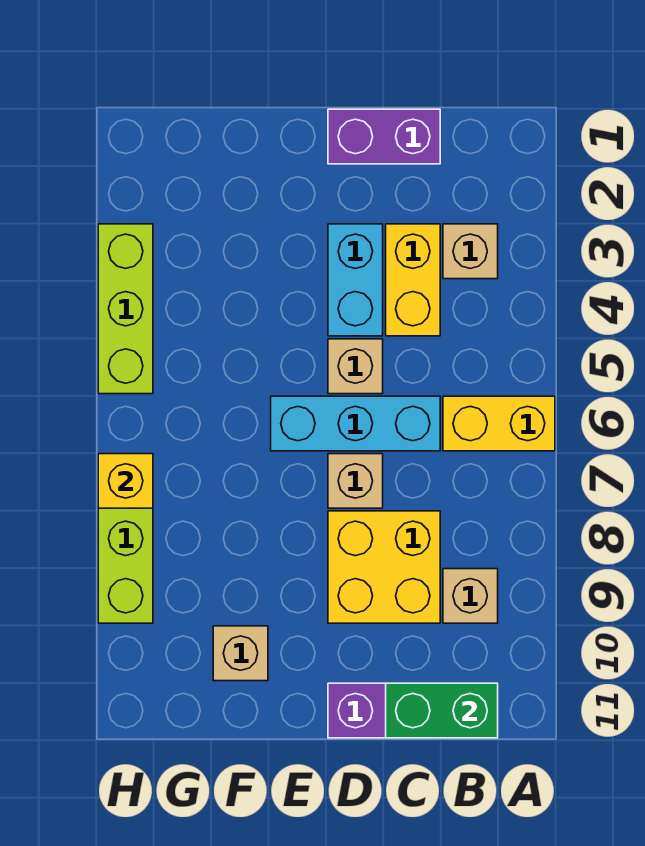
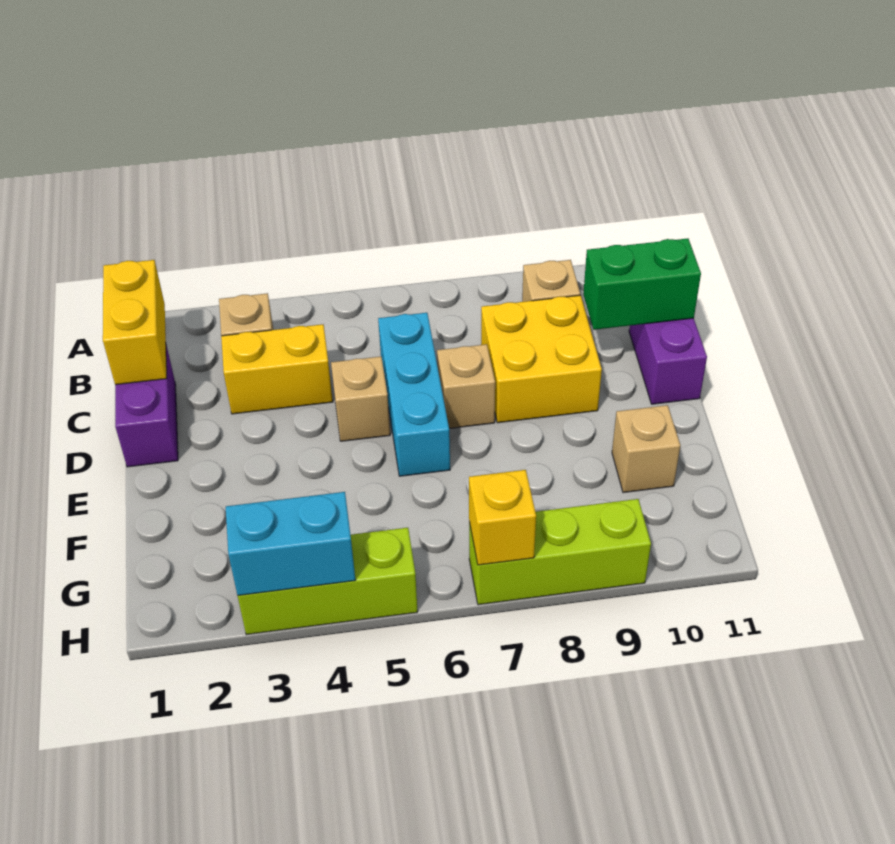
yellow 1x2 brick [443,396,555,451] -> yellow 1x2 brick moved to [103,260,167,385]
green 1x2 brick [386,683,498,738] -> green 1x2 brick turned to [583,238,701,330]
cyan 1x2 brick [328,224,383,336] -> cyan 1x2 brick moved to [226,492,355,596]

